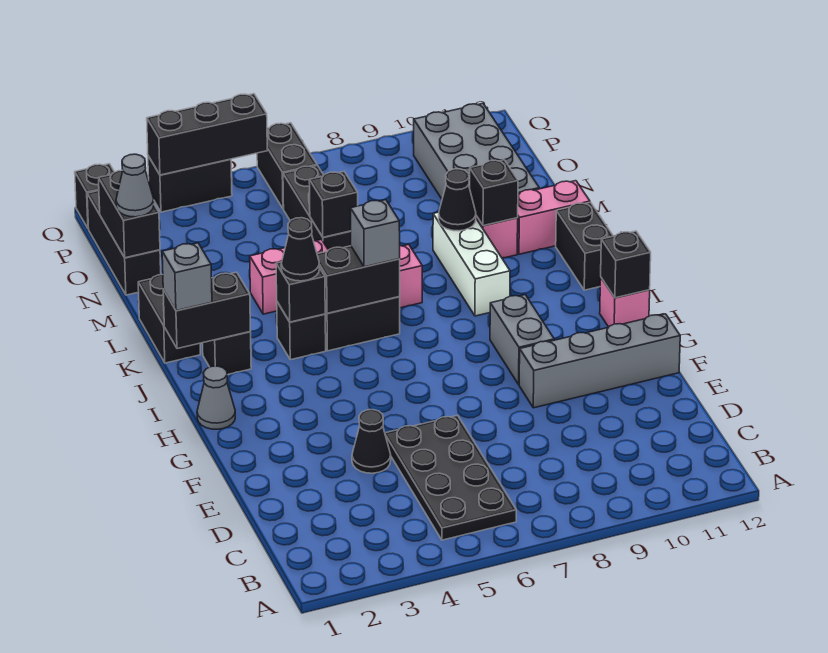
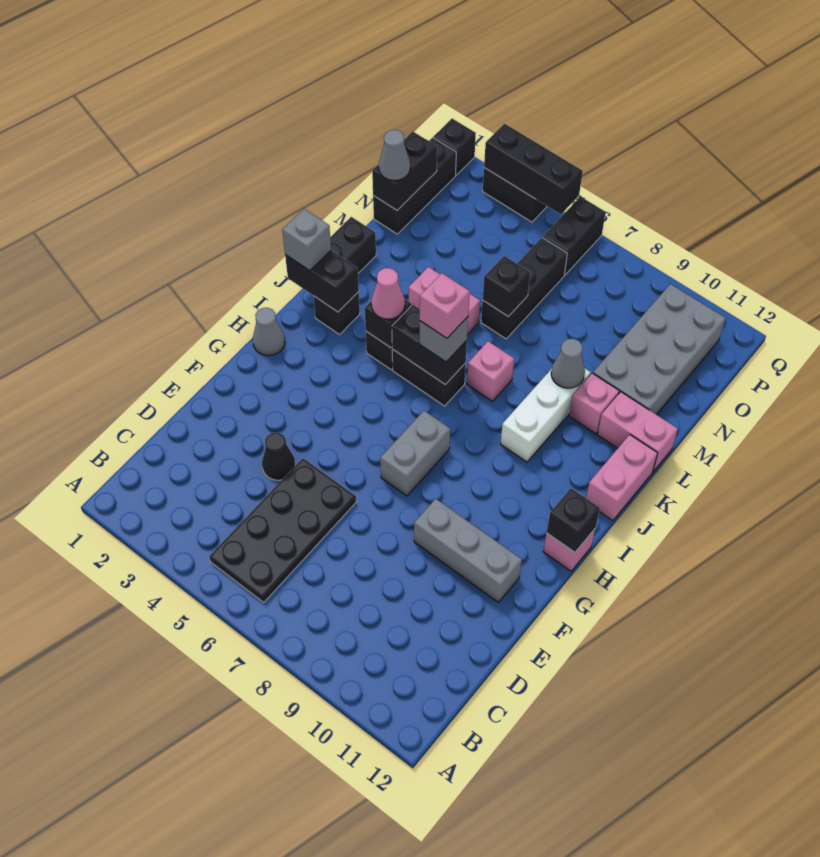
grey 1x4 brick [519,314,680,408] -> grey 1x3 brick [414,499,522,603]
grey 1x2 brick [490,295,554,384] -> grey 1x2 brick moved to [380,411,450,496]
black 1x1 cone [281,218,319,281] -> pink 1x1 cone [371,268,405,319]
none -> pink 1x1 brick [420,273,470,338]
black 1x2 brick [556,202,613,290] -> pink 1x2 brick [586,435,658,521]
black 1x1 cone [439,169,476,231] -> grey 1x1 cone [551,339,585,388]
black 1x1 brick [470,160,518,226] -> none

